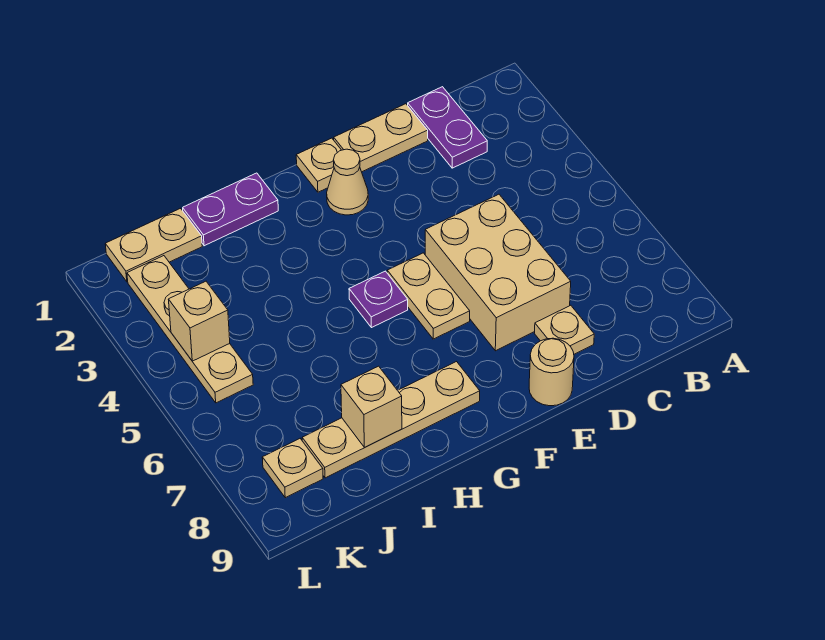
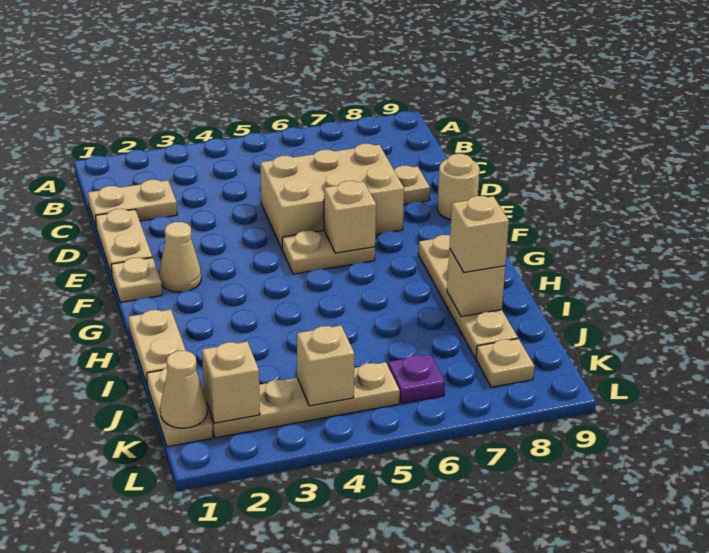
purple 1x2 plate [408,87,487,168] -> tan 1x2 plate [88,180,177,226]
none -> tan 1x1 brick [324,181,376,253]
purple 1x1 plate [349,271,408,328] -> purple 1x1 plate moved to [388,354,445,404]
purple 1x2 plate [183,173,278,246] -> tan 1x2 plate [128,309,186,386]
none -> tan 1x1 brick [450,196,509,272]
none -> tan 1x1 cone [160,351,207,428]
none -> tan 1x1 brick [202,342,260,423]

